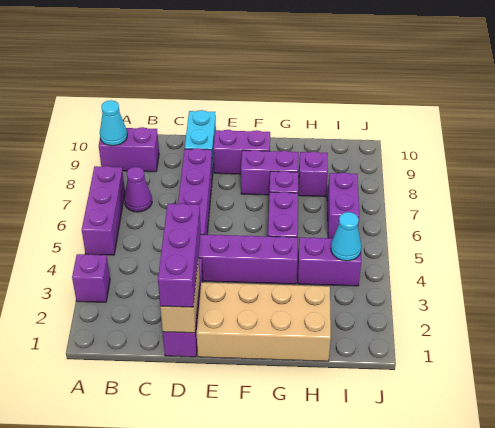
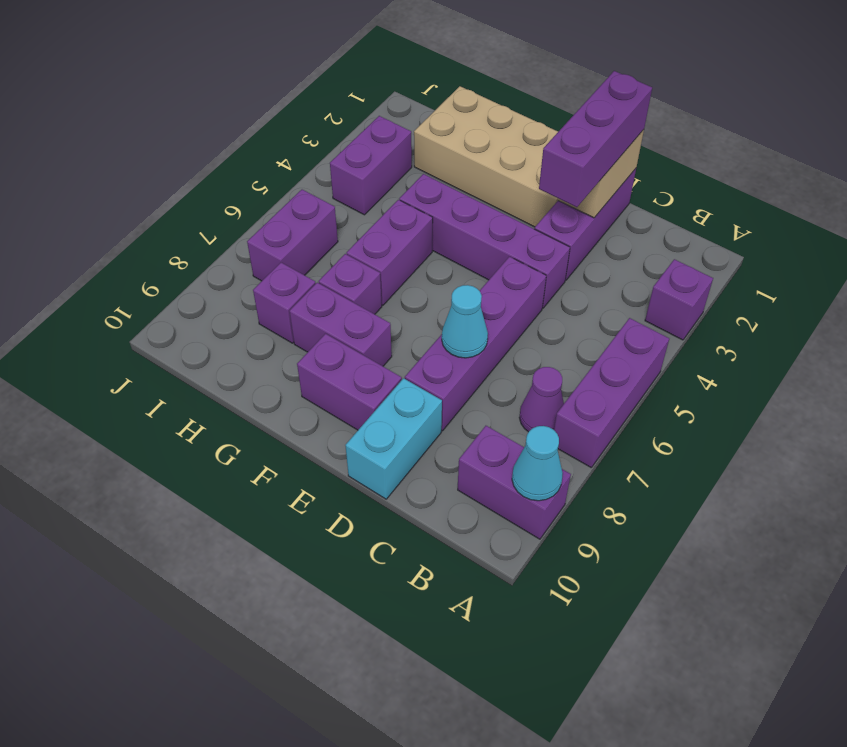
purple 1x2 brick [298,237,361,286] -> purple 1x2 brick turned to [330,116,412,215]
cyan 1x1 cone [331,212,361,261] -> cyan 1x1 cone moved to [442,285,488,358]

